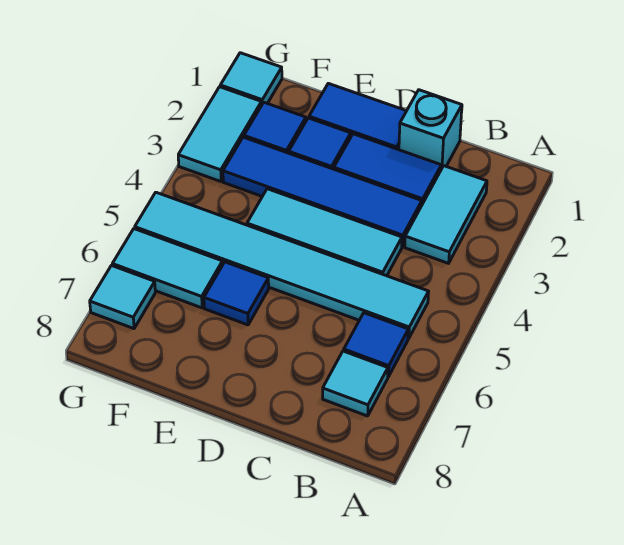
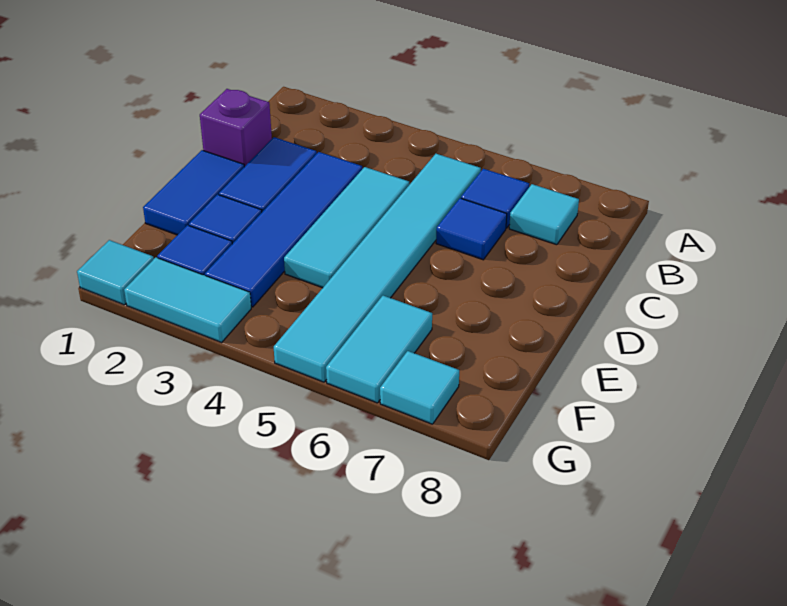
cyan 1x2 tile [405,166,487,263] -> none
cyan 1x1 brick [399,90,462,169] -> purple 1x1 brick [200,89,272,167]
blue 1x1 tile [204,262,269,325] -> blue 1x1 tile moved to [436,198,507,260]

